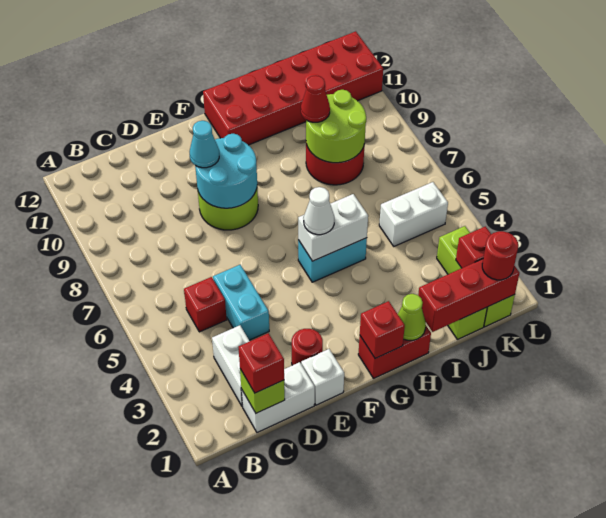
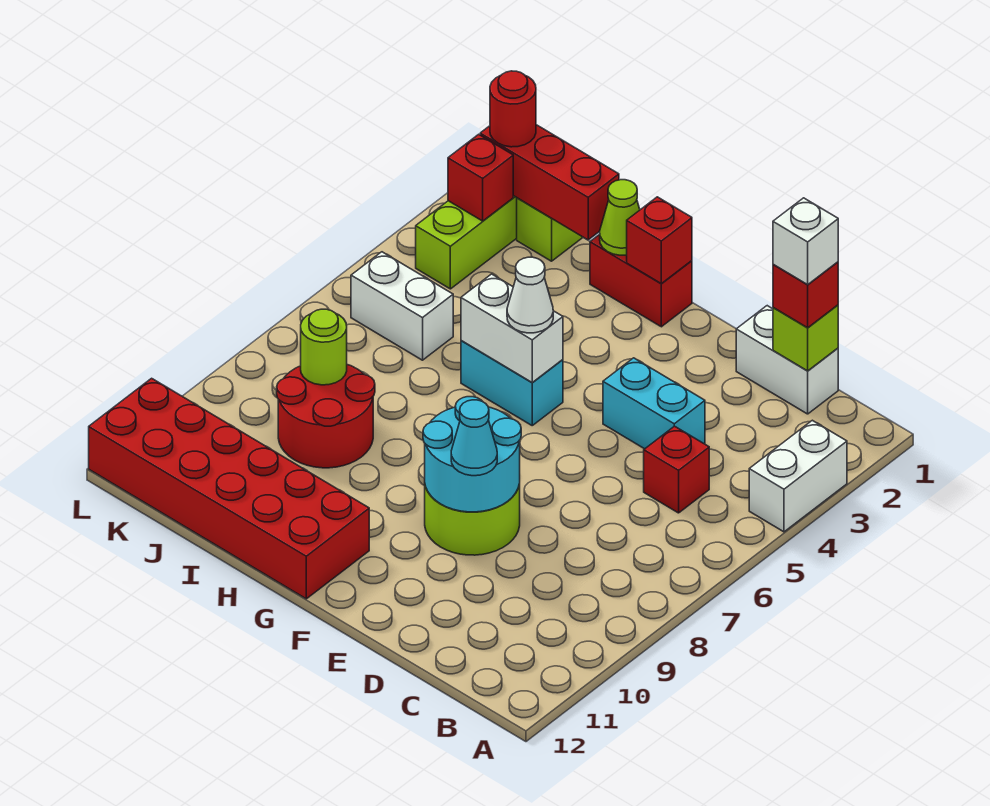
white 1x2 brick [212,325,250,407] -> white 1x2 brick moved to [749,420,847,532]
cyan 1x2 brick [213,265,269,340] -> cyan 1x2 brick turned to [603,358,705,449]
white 1x1 brick [301,349,344,405] -> white 1x1 brick moved to [773,198,838,284]
red 1x1 round brick [292,329,323,365] -> none
lime 2x2 round brick [306,90,366,163] -> lime 1x1 round brick [301,309,347,385]
red 1x1 cone [301,76,330,122] -> none

